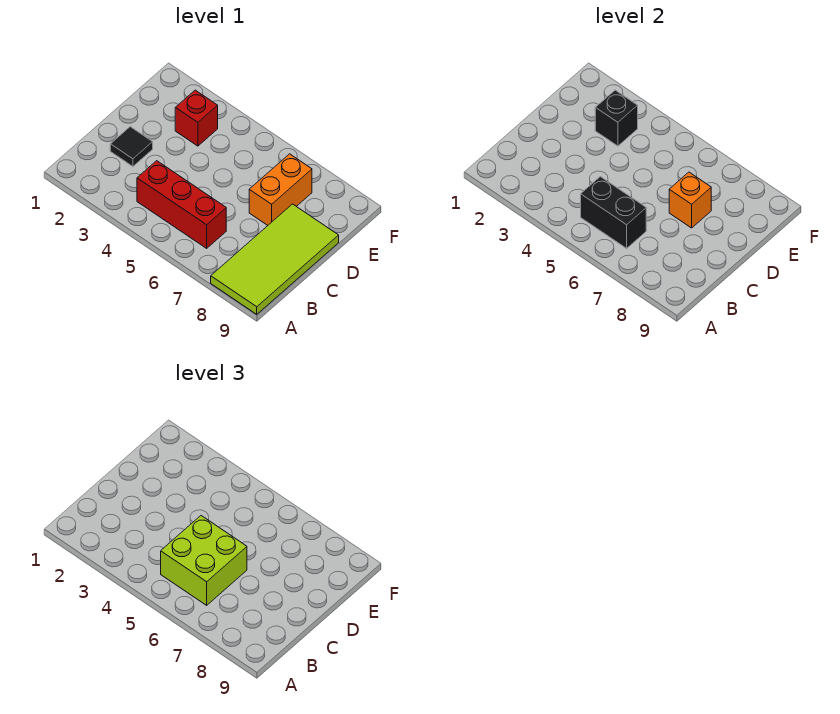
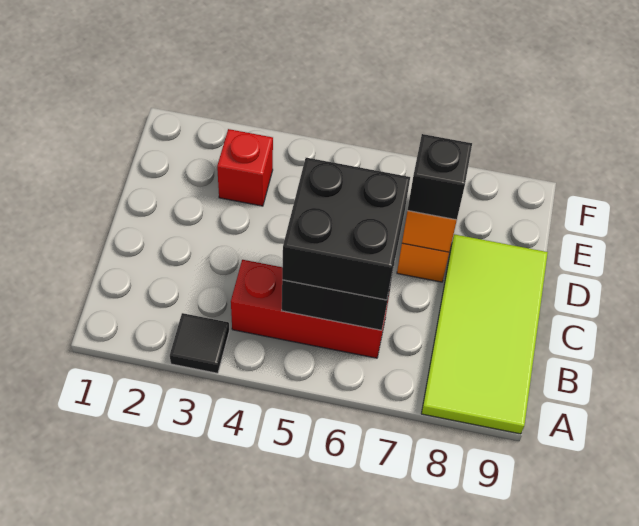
lime 2x2 brick [161,516,247,605] -> black 2x2 brick [282,158,410,300]
black 1x1 tile [110,127,153,166] -> black 1x1 tile moved to [170,313,229,373]
black 1x1 brick [595,90,638,146] -> black 1x1 brick moved to [408,134,472,220]

